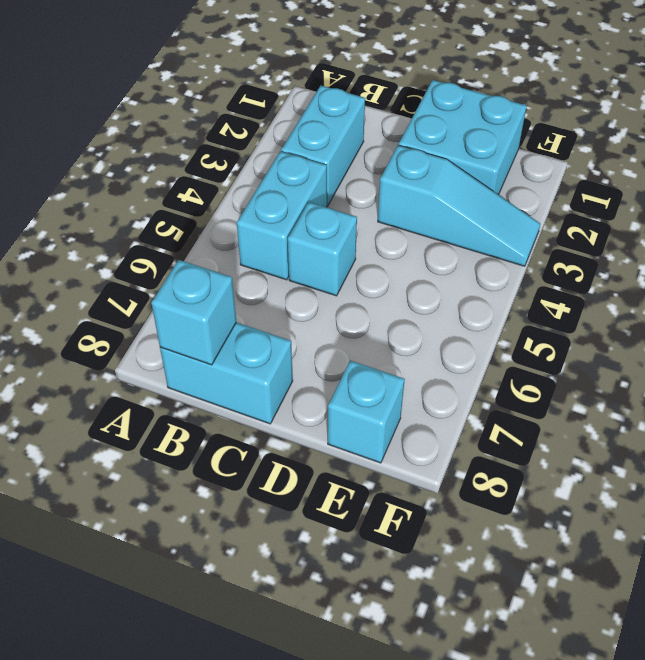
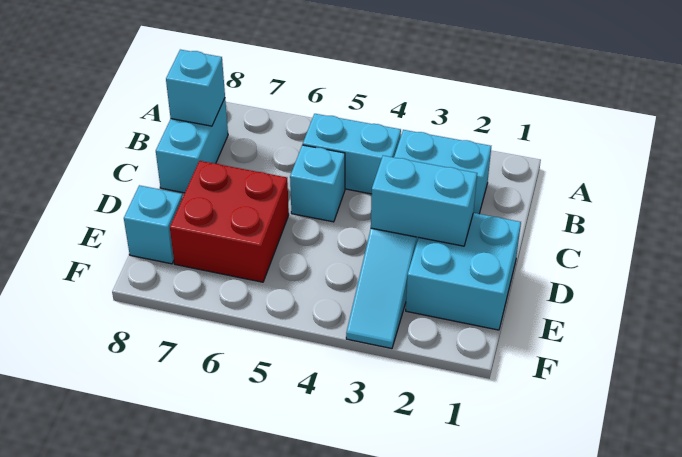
none -> cyan 1x2 brick [371,156,477,246]
none -> red 2x2 brick [170,161,289,282]

